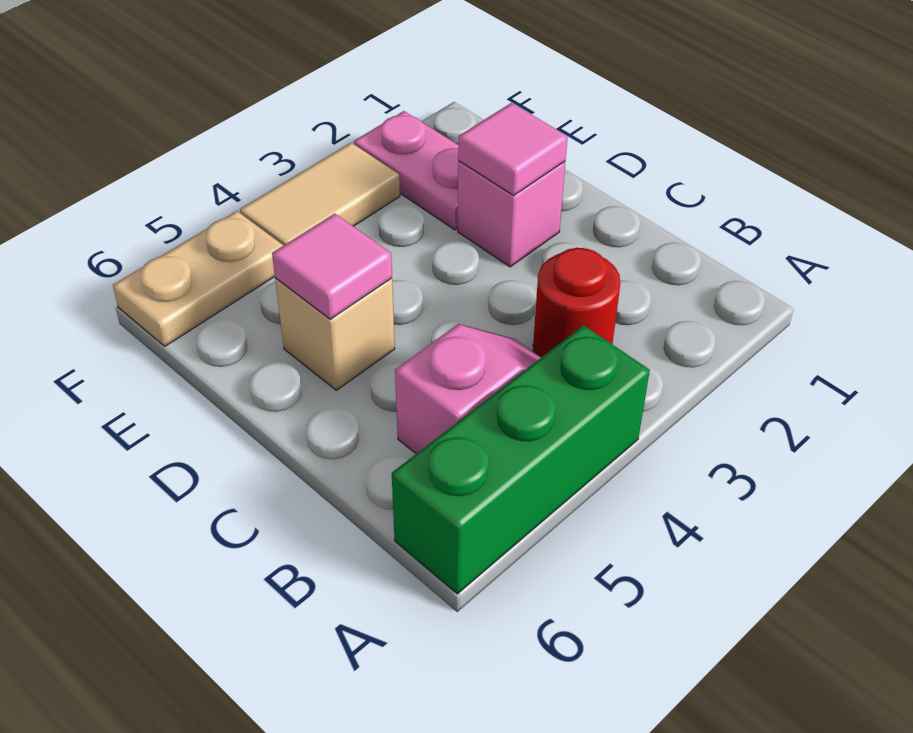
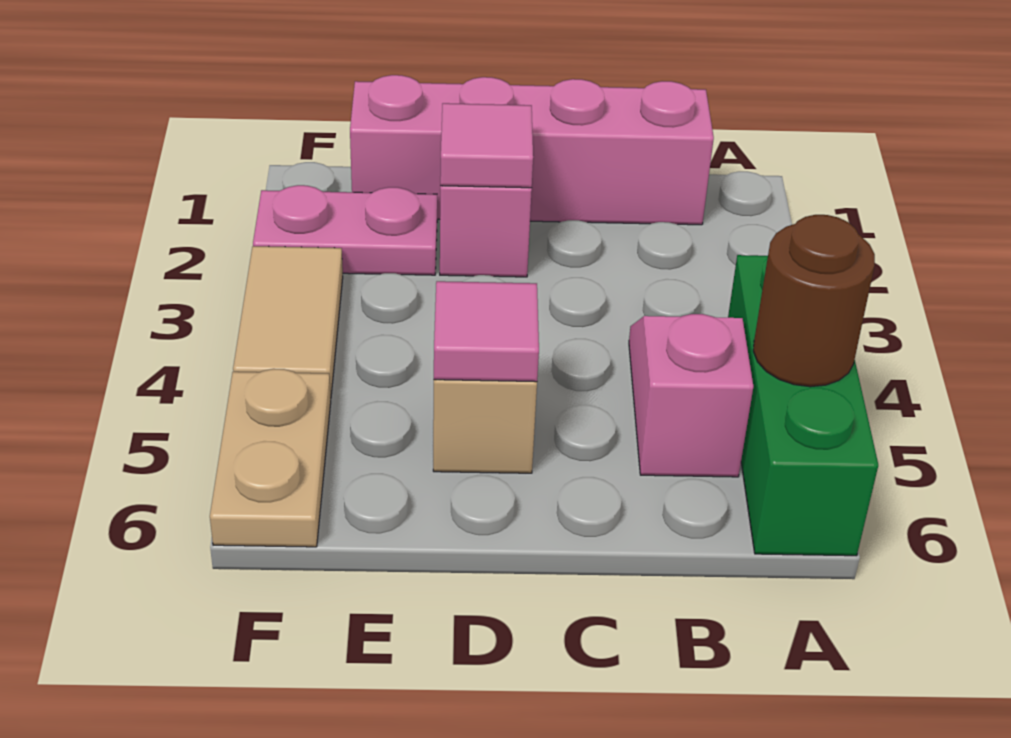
none -> brown 1x1 round brick [753,215,875,387]
none -> pink 1x4 brick [350,75,714,225]
red 1x1 round brick [533,248,620,357] -> none

